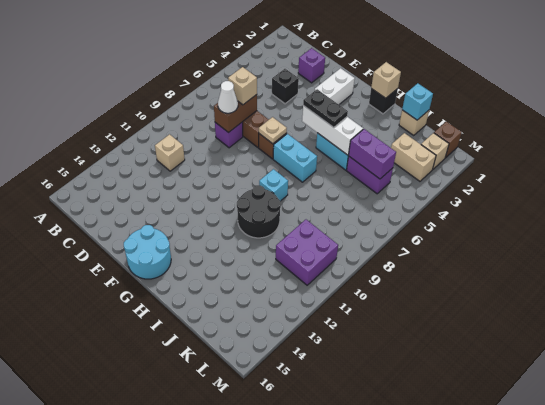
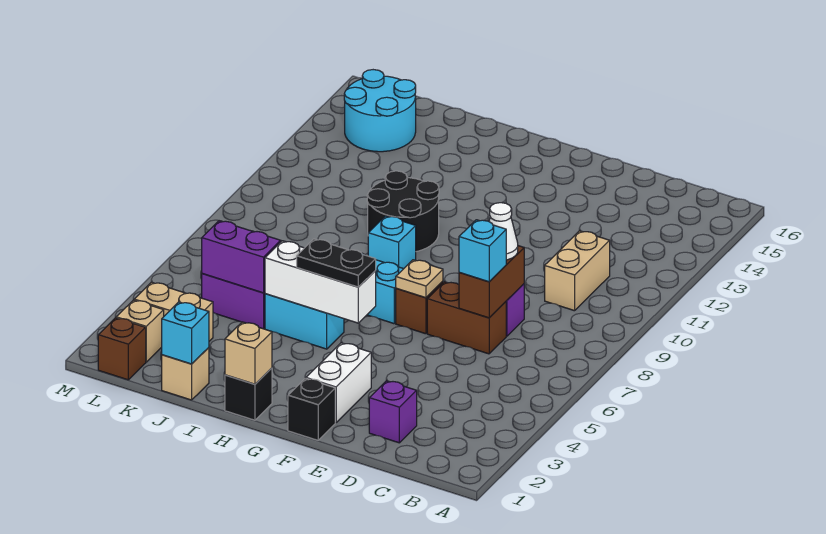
tan 1x1 brick [155,134,185,171] -> tan 1x2 brick [545,231,610,311]
black 1x1 brick [272,69,299,104] -> black 1x1 brick moved to [288,378,335,440]
tan 1x1 brick [228,67,257,105] -> cyan 1x1 brick [459,220,506,282]
cyan 2x2 round brick [124,225,171,279] -> cyan 2x2 round brick moved to [344,70,416,152]
purple 2x2 brick [276,220,338,285] -> none

